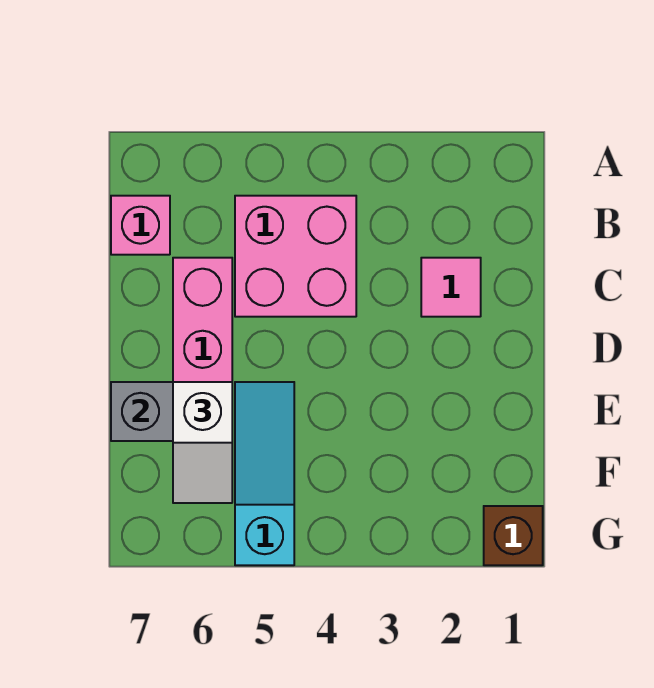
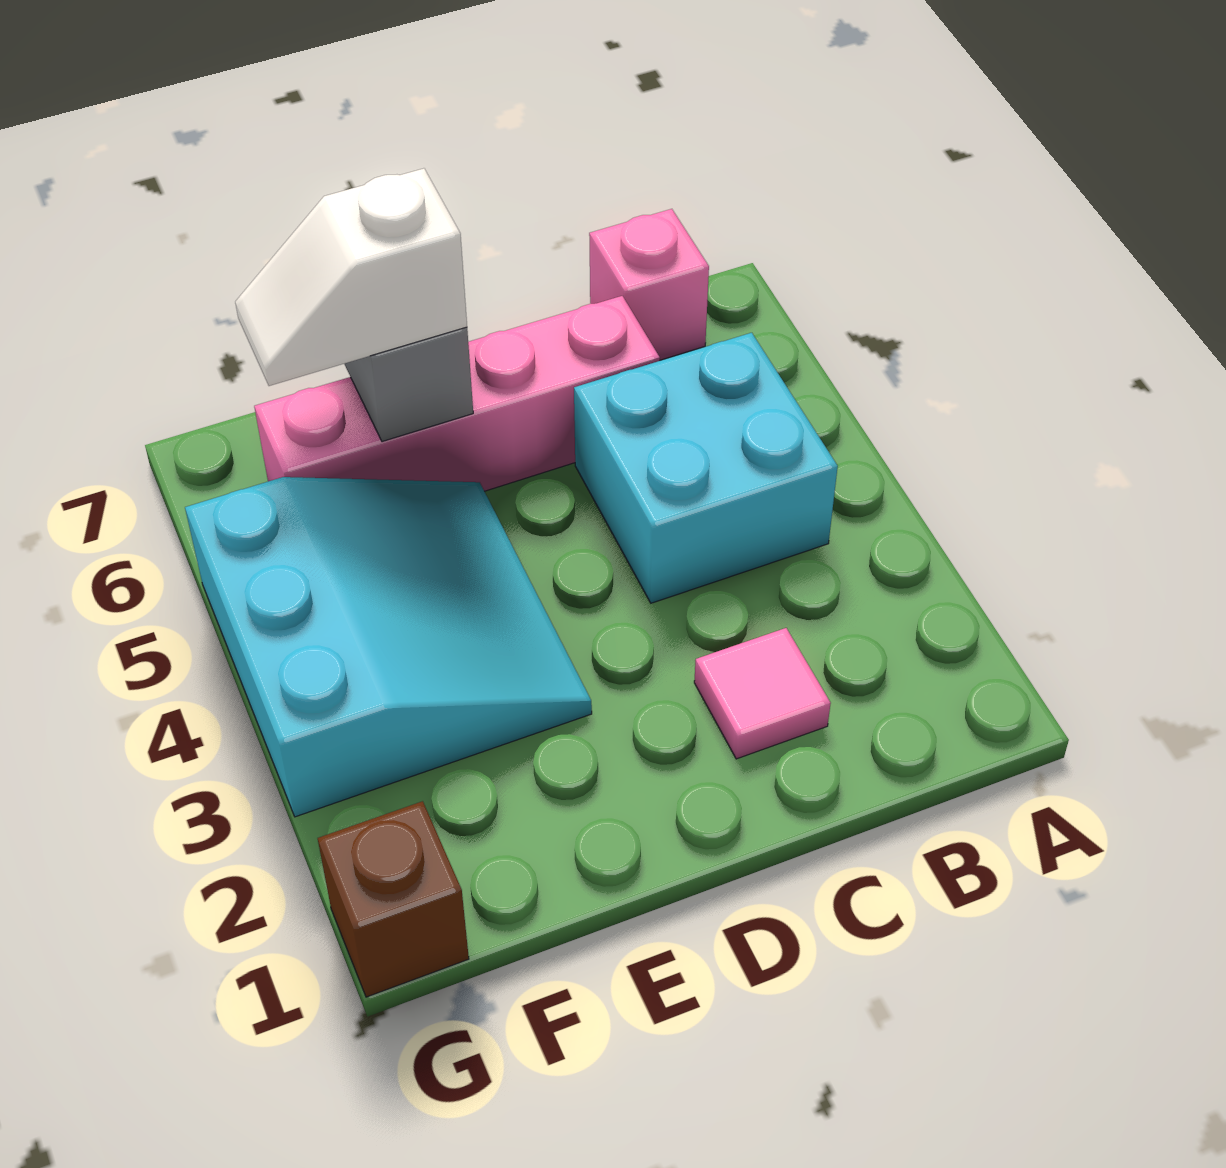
pink 2x2 brick [235,196,356,317] -> cyan 2x2 brick [574,333,838,603]
cyan 1x3 slope [235,382,294,565] -> cyan 3x3 slope [185,477,592,817]

